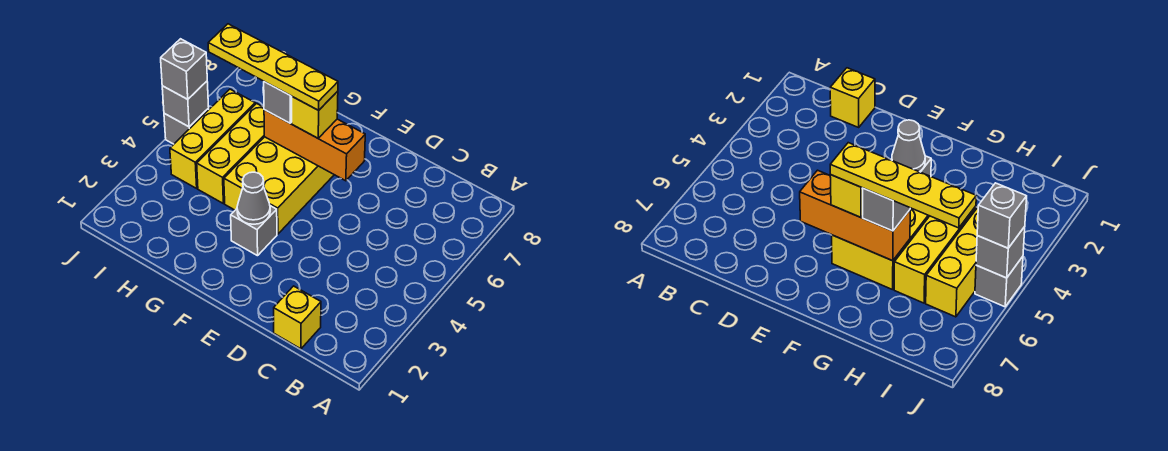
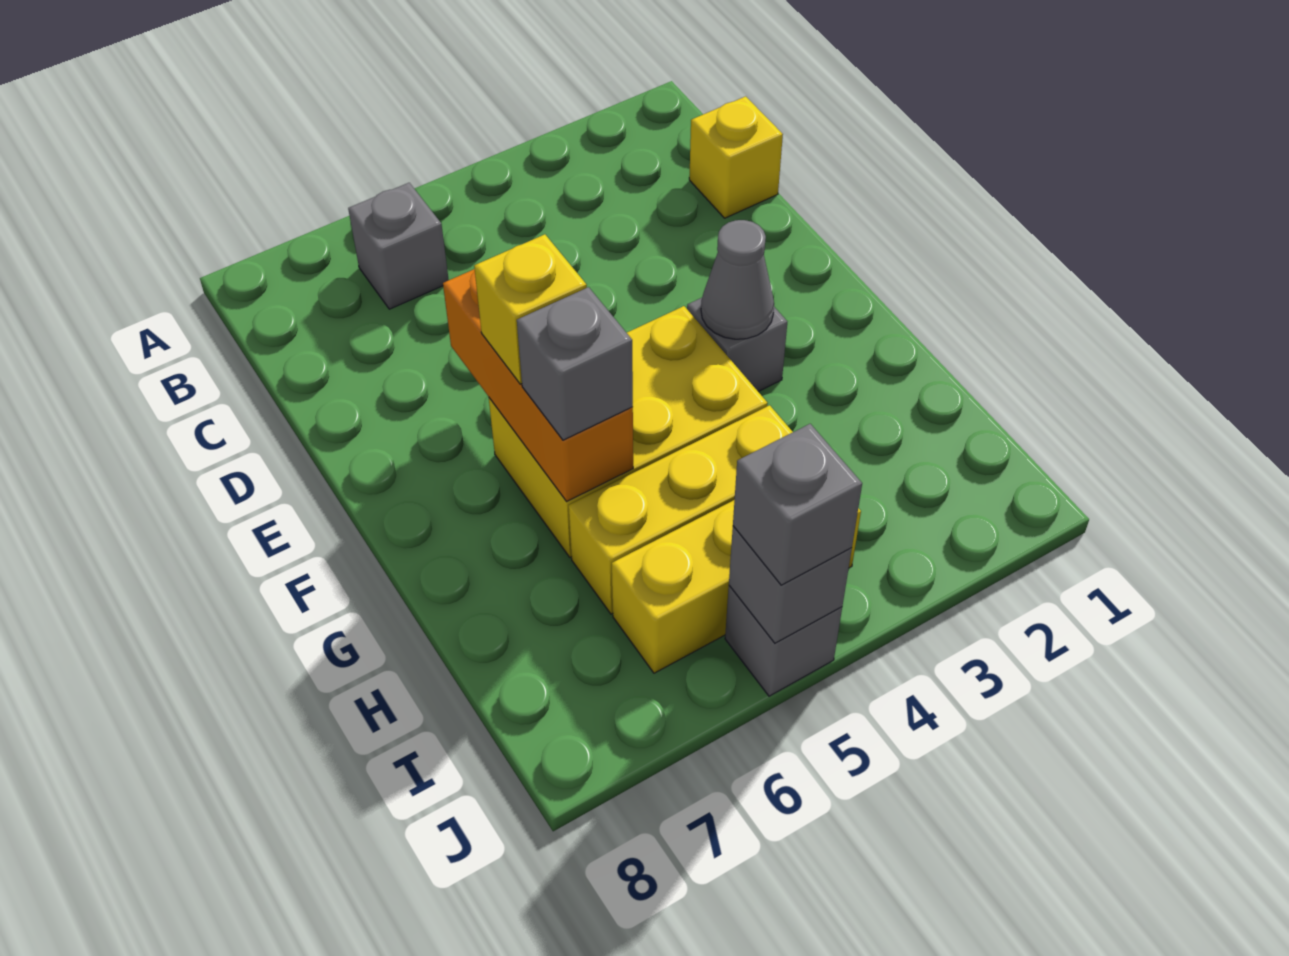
none -> grey 1x1 brick [348,183,449,309]
yellow 1x4 plate [208,24,338,110] -> none

